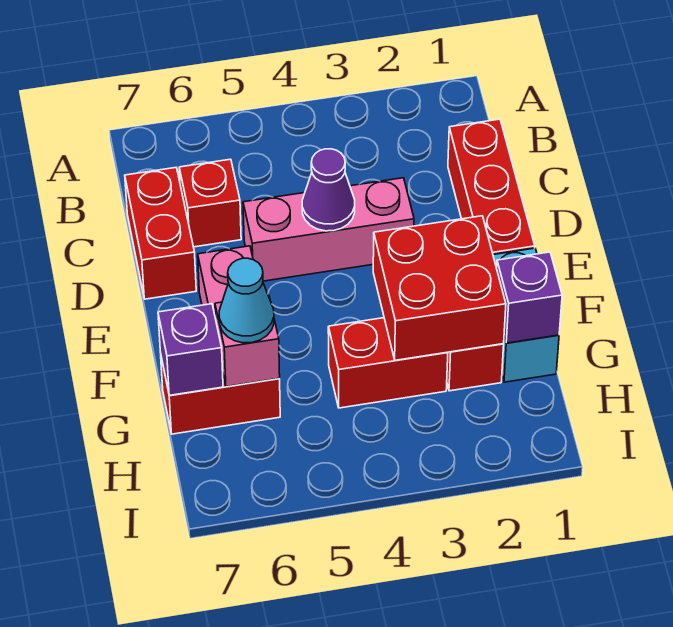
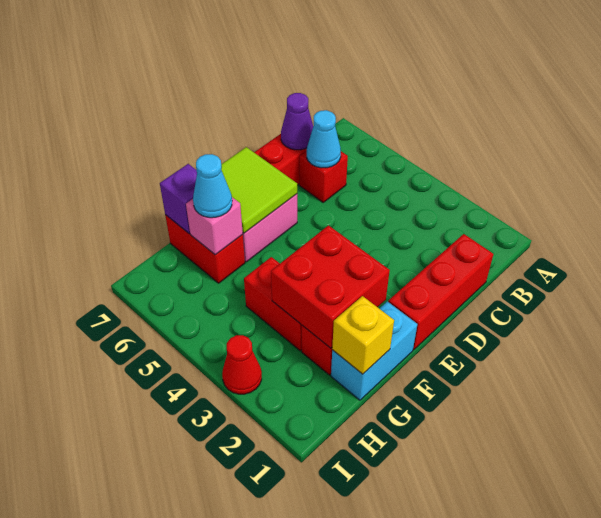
none -> cyan 1x1 cone [307,110,341,168]
pink 1x3 brick [243,178,414,281] -> none
purple 1x1 cone [302,149,355,231] -> purple 1x1 cone moved to [281,93,313,150]
none -> lime 2x2 tile [221,147,297,233]
purple 1x1 brick [497,252,562,343] -> yellow 1x1 brick [332,296,394,374]
none -> red 1x1 cone [222,335,262,394]

